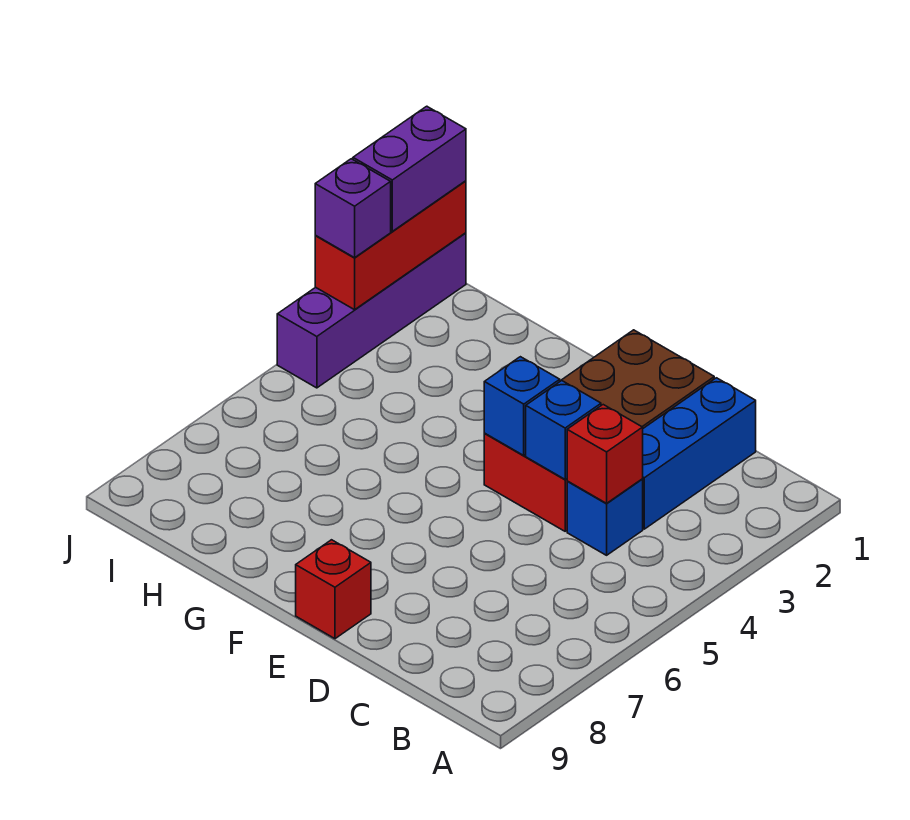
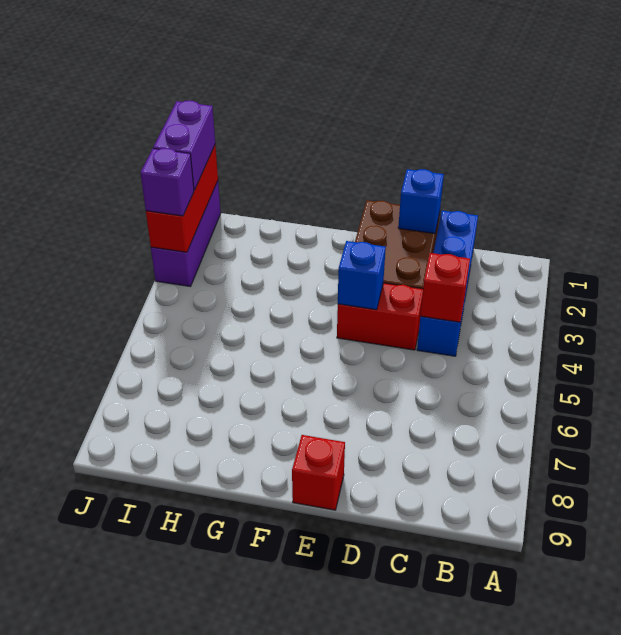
blue 1x1 brick [526,381,601,479] -> blue 1x1 brick moved to [398,169,444,234]
purple 1x4 brick [277,233,466,388] -> purple 1x3 brick [151,181,221,287]

